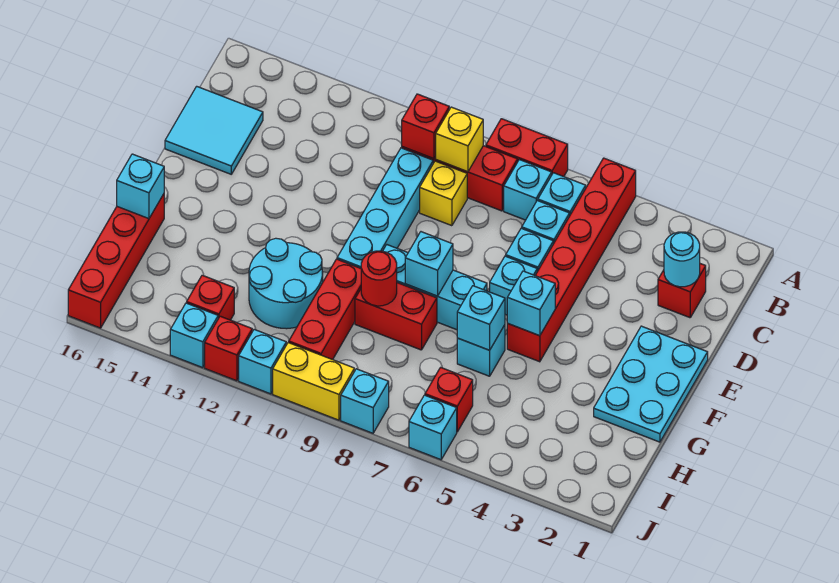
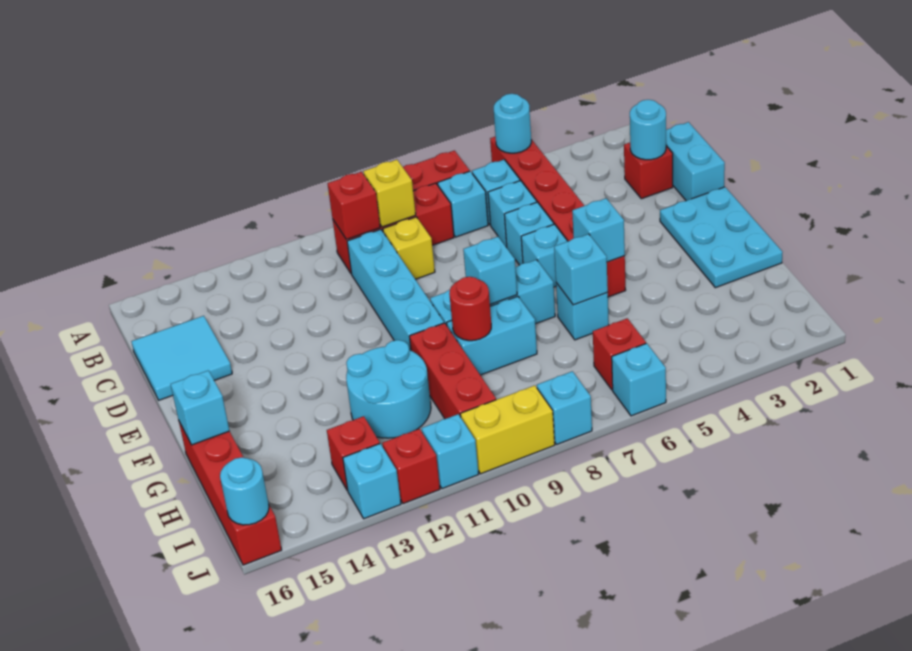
none -> cyan 1x1 round brick [494,94,531,153]
none -> cyan 1x2 brick [666,122,725,201]
red 1x2 brick [355,283,437,350] -> cyan 1x2 brick [447,296,537,375]
none -> cyan 1x1 round brick [220,457,269,525]

